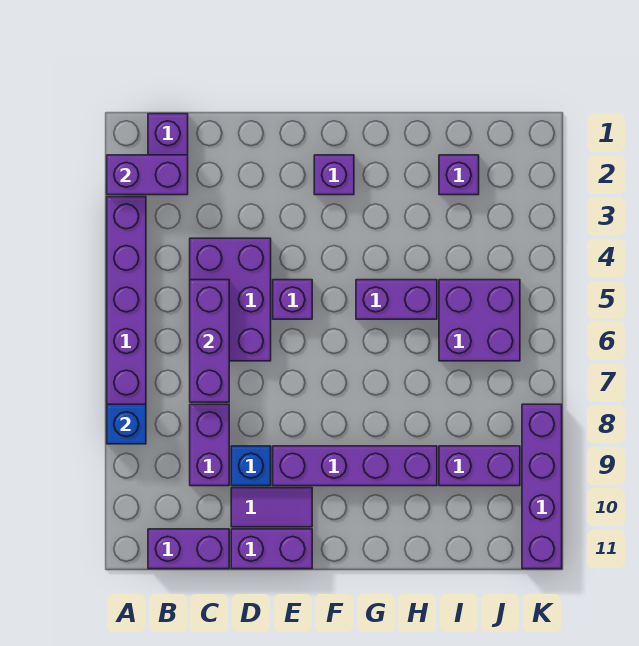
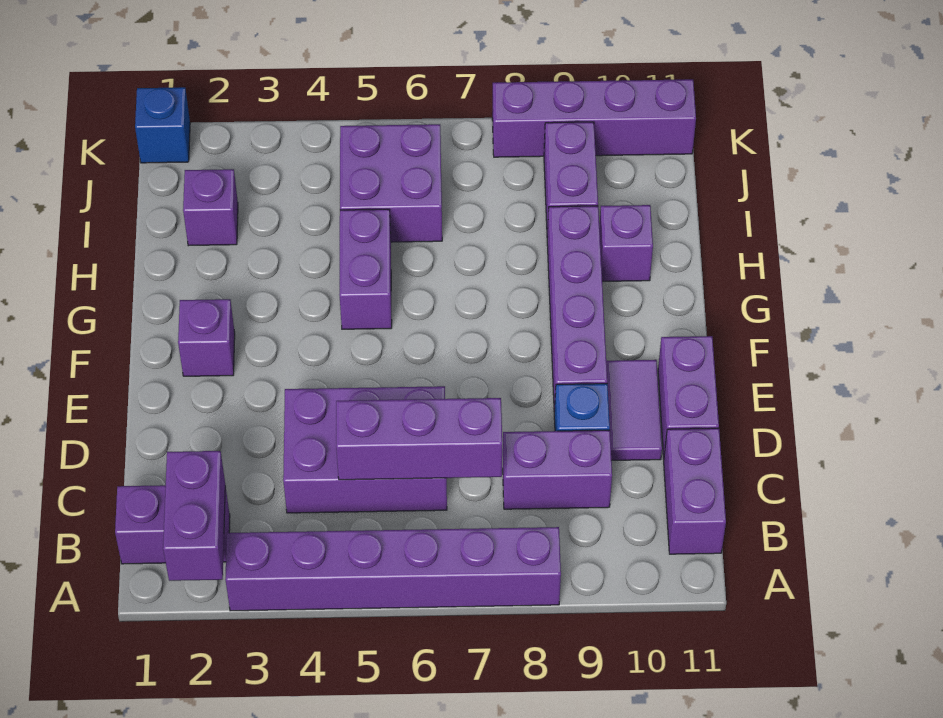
blue 1x1 brick [107,404,146,444] -> blue 1x1 brick moved to [135,87,190,163]
purple 1x1 brick [273,280,312,319] -> purple 1x1 brick moved to [599,205,653,281]

